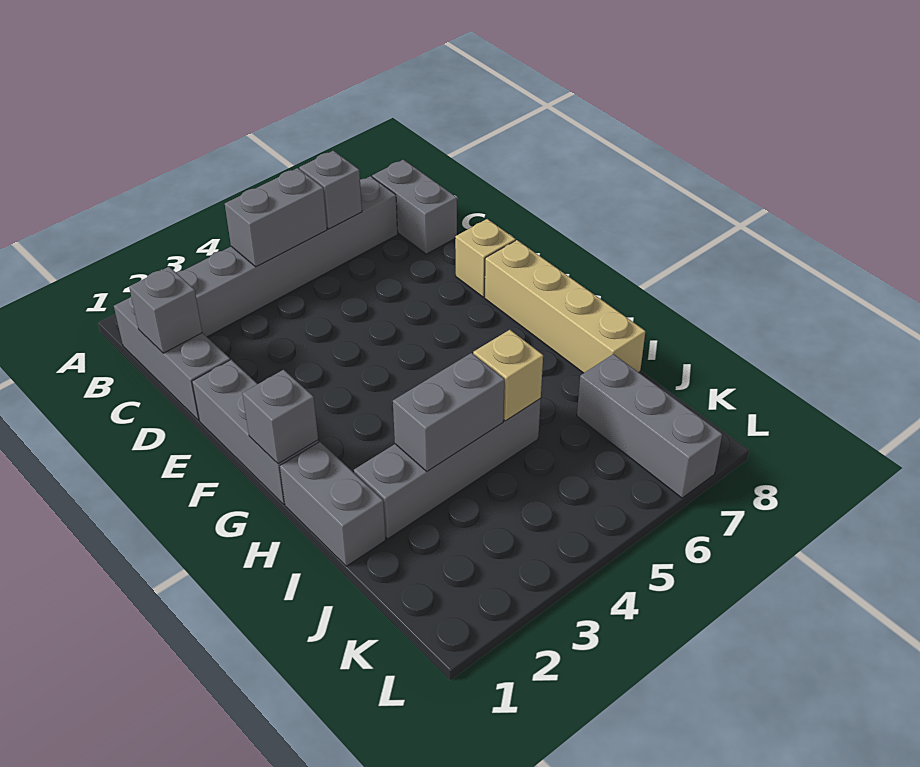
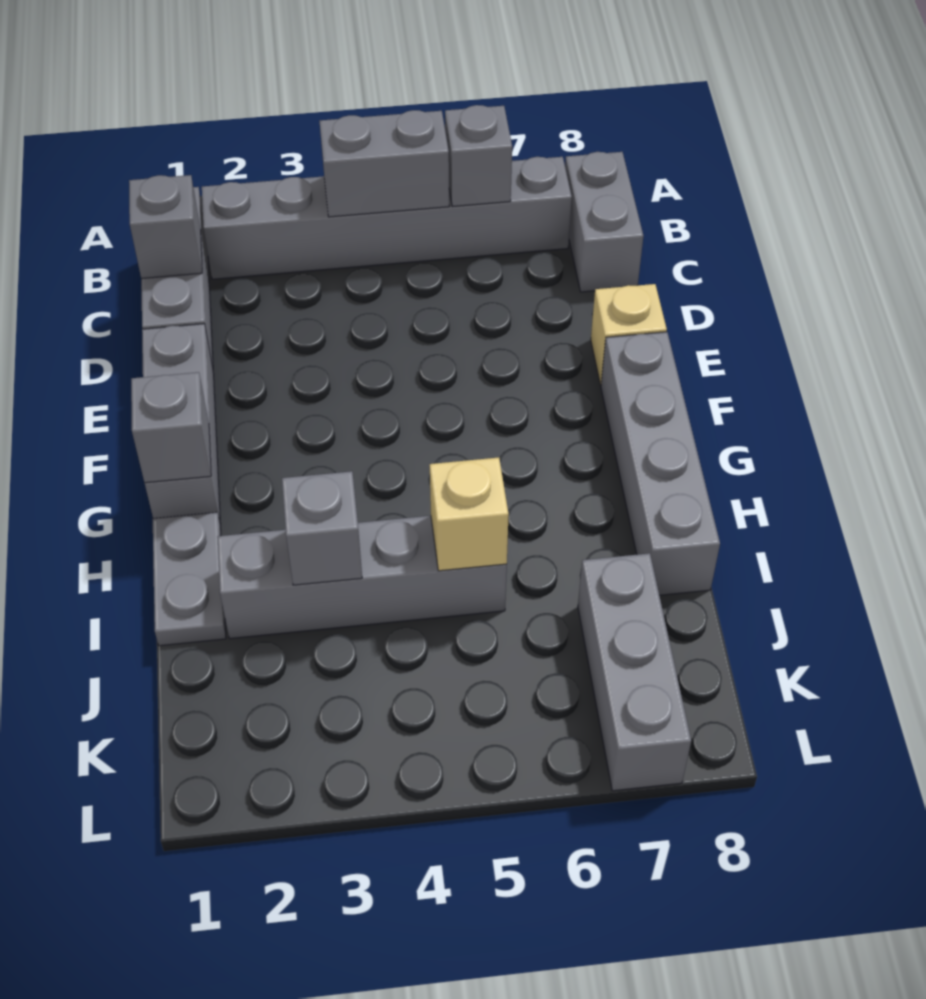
tan 1x4 brick [485,240,646,373] -> grey 1x4 brick [601,332,720,595]
grey 1x2 brick [280,442,386,566] -> grey 1x2 plate [153,512,226,646]
grey 1x2 brick [393,353,505,471] -> grey 1x1 brick [282,471,362,585]

